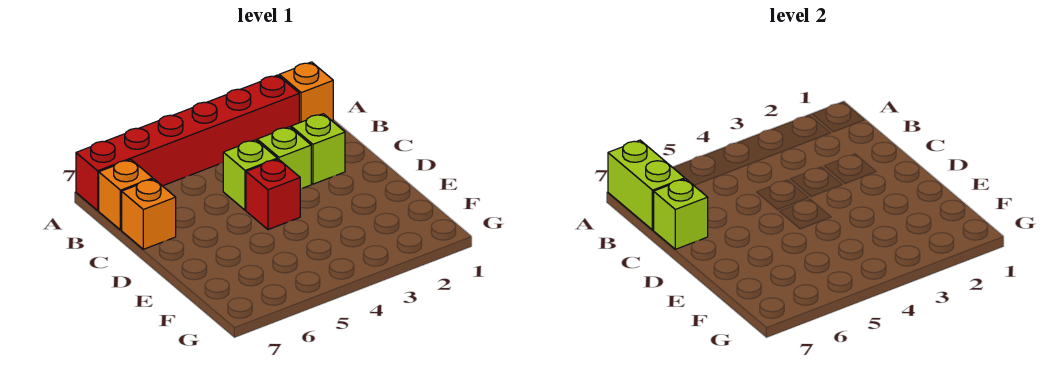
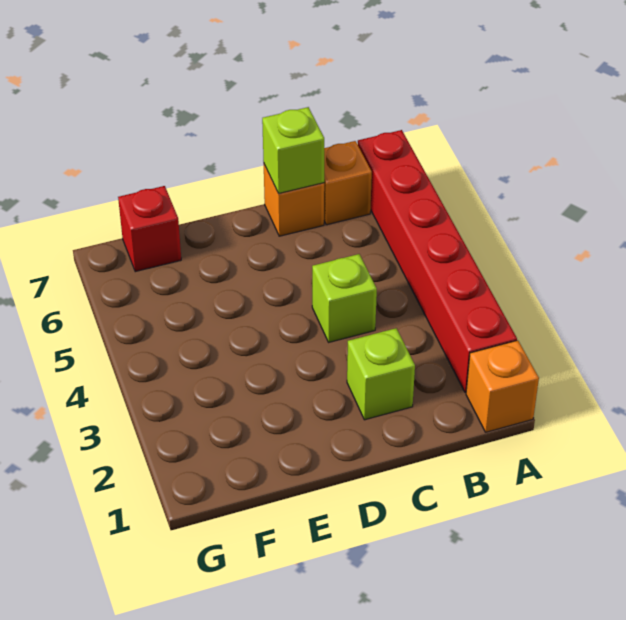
lime 1x2 brick [608,140,685,230] -> none
lime 1x1 brick [257,127,311,189] -> none
red 1x1 brick [246,159,300,230] -> red 1x1 brick moved to [118,186,181,272]

